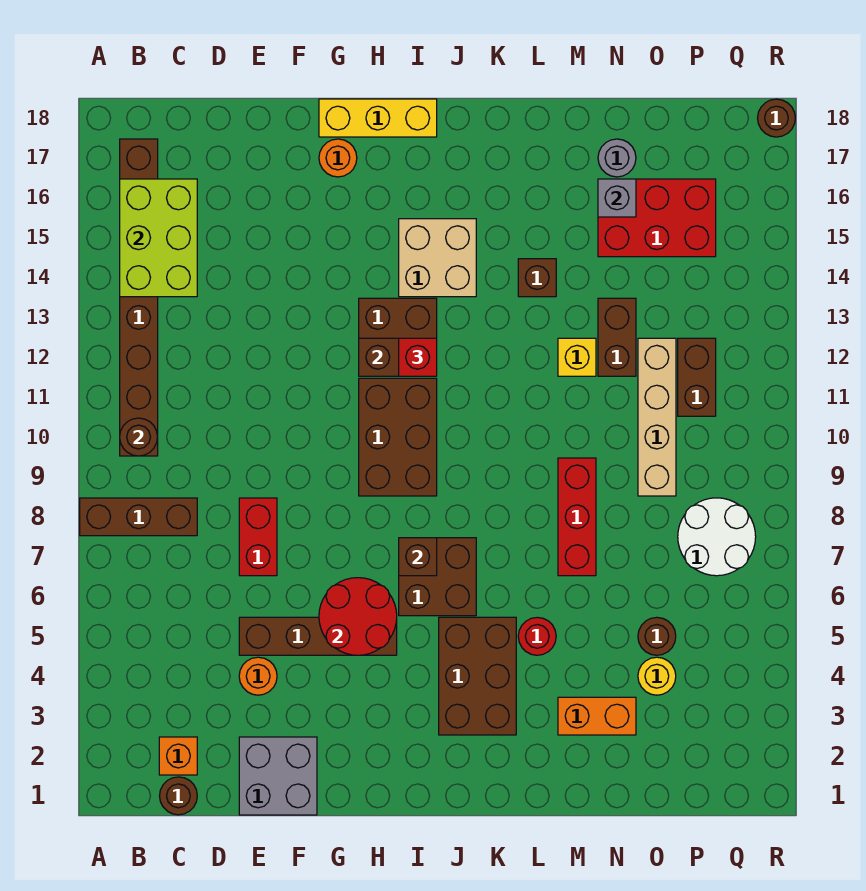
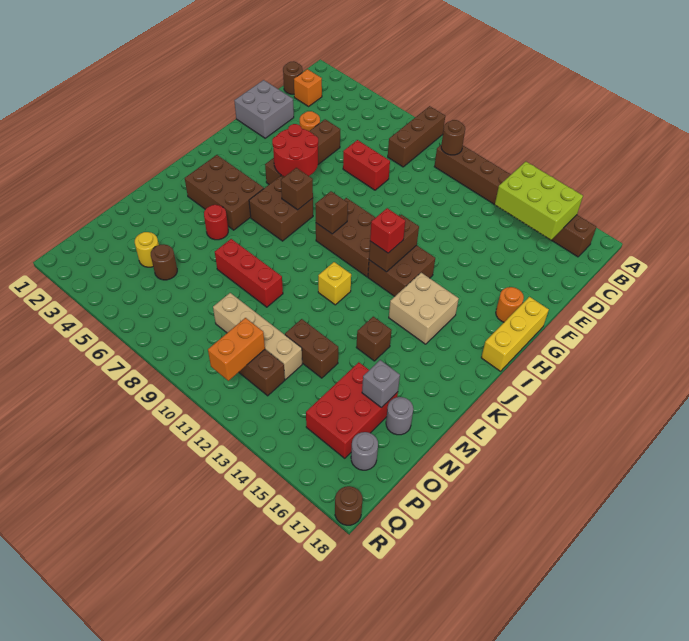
none -> brown 1x1 brick [315,191,348,234]
orange 1x2 brick [558,697,636,735] -> orange 1x2 brick moved to [208,318,265,381]
yellow 1x1 brick [558,338,596,376] -> yellow 1x1 brick moved to [318,262,351,305]
white 2x2 round brick [678,498,756,576] -> none
none -> grey 1x1 round brick [351,432,378,470]

